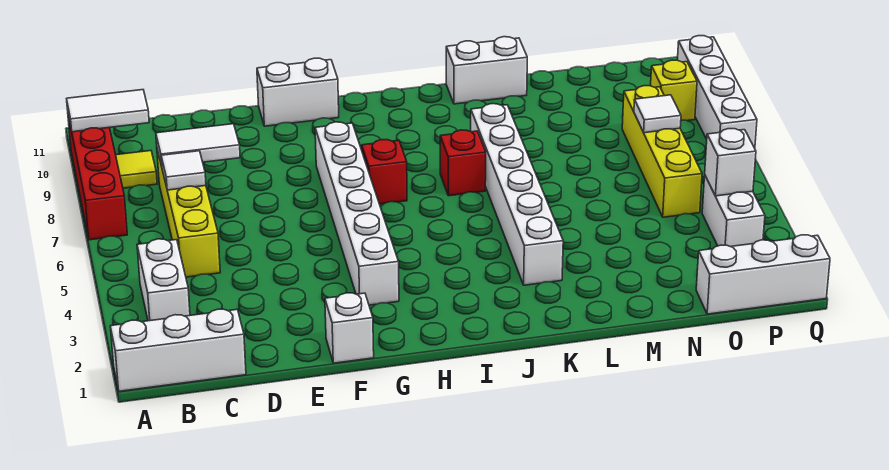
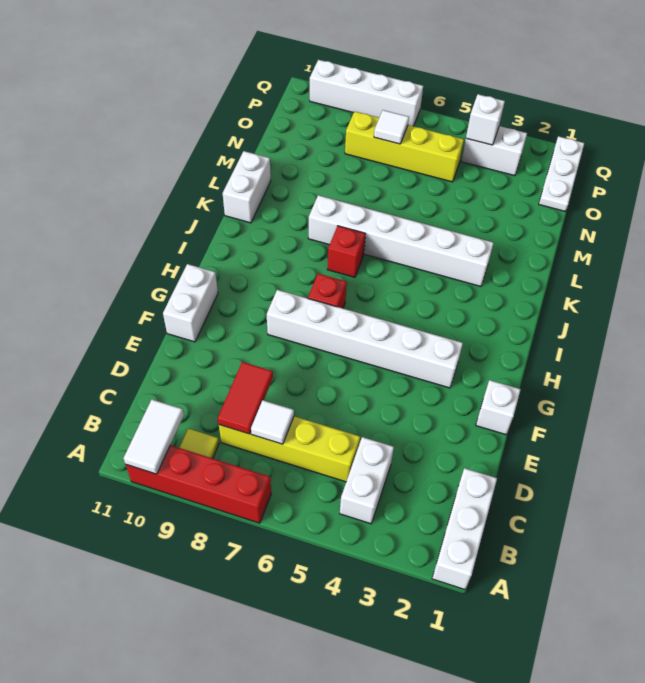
white 1x2 brick [137,239,190,321] -> white 1x2 brick turned to [340,437,394,524]
white 1x2 tile [156,124,240,166] -> red 1x2 tile [218,362,273,434]
white 1x3 brick [696,235,830,314] -> white 1x3 plate [539,136,584,212]
yellow 1x1 brick [651,60,697,121] -> none

